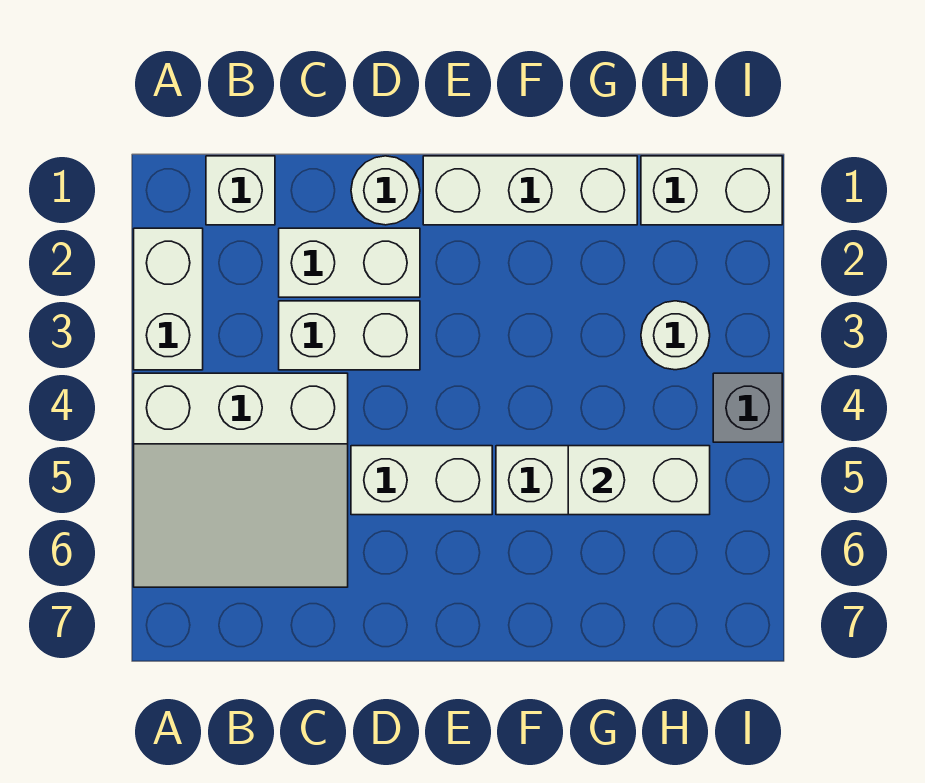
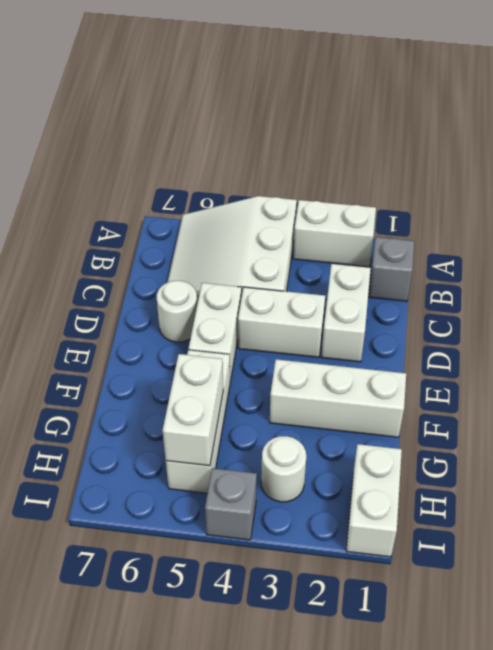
white 1x1 brick [206,156,275,225] -> grey 1x1 brick [369,237,414,301]
white 1x2 brick [279,301,420,370] -> white 1x2 brick turned to [238,287,325,357]
white 1x1 round brick [351,156,420,225] -> white 1x1 round brick moved to [157,281,197,342]
white 1x3 brick [423,156,637,225] -> white 1x3 brick turned to [270,359,406,437]

